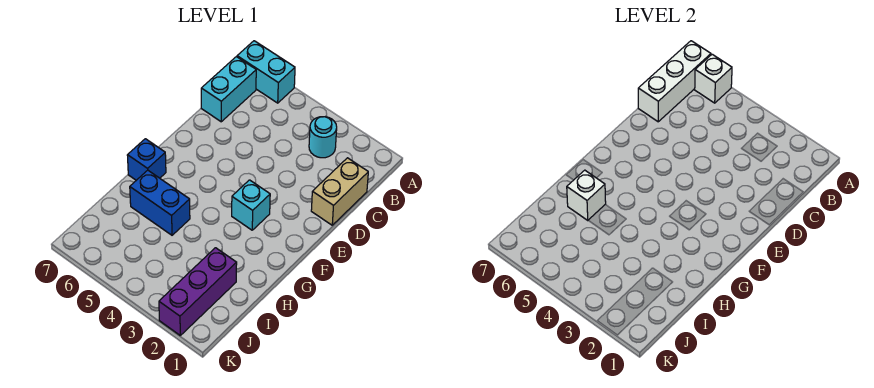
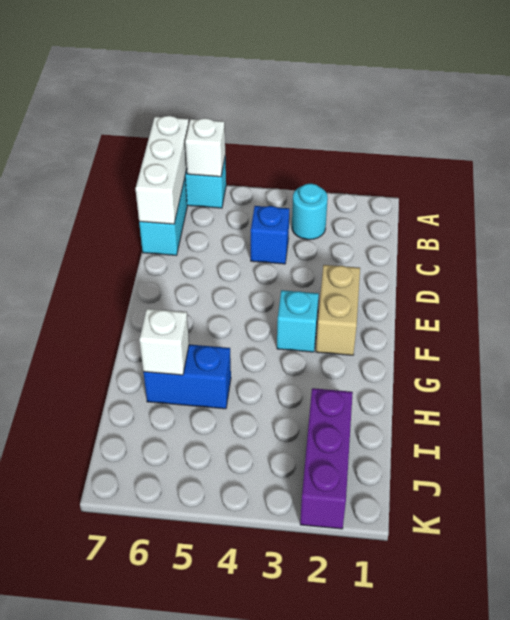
tan 1x2 brick [311,158,368,225] -> tan 1x2 brick moved to [316,265,360,355]
blue 1x1 brick [127,139,166,180] -> blue 1x1 brick moved to [251,206,289,264]

